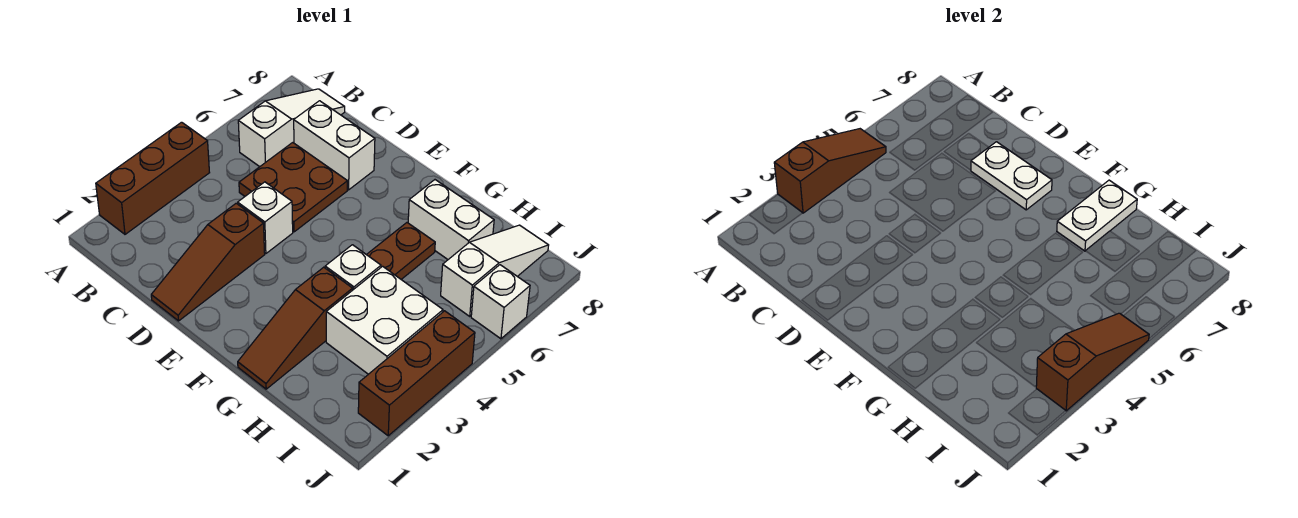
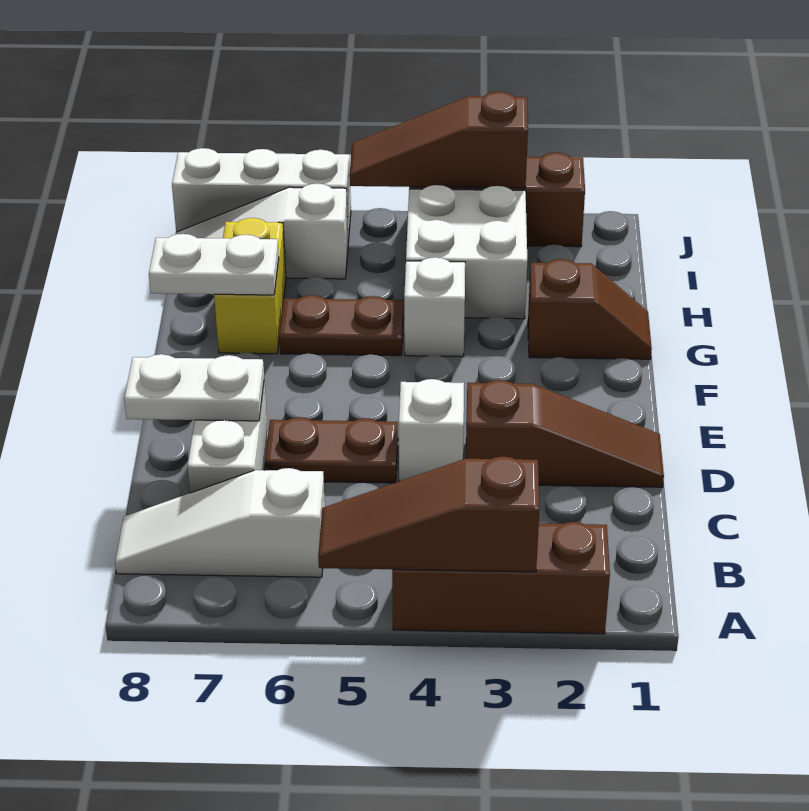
brown 2x2 plate [239,143,348,232] -> brown 1x2 plate [265,417,398,483]
white 1x2 plate [971,142,1052,210] -> white 1x2 plate turned to [124,354,264,421]
brown 1x3 slope [238,267,353,389] -> brown 1x2 slope [528,259,652,359]
white 1x2 brick [408,180,494,259] -> yellow 1x2 brick [214,218,286,354]
white 1x1 brick [471,265,530,339] -> white 1x3 brick [172,148,351,242]

